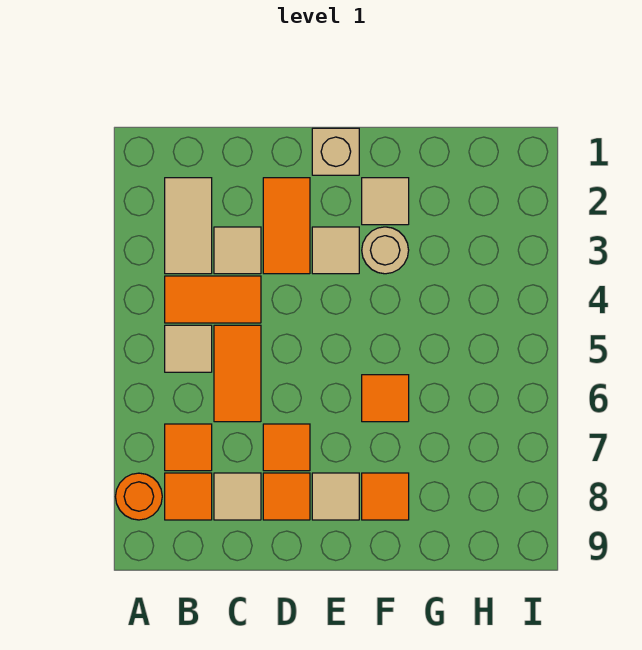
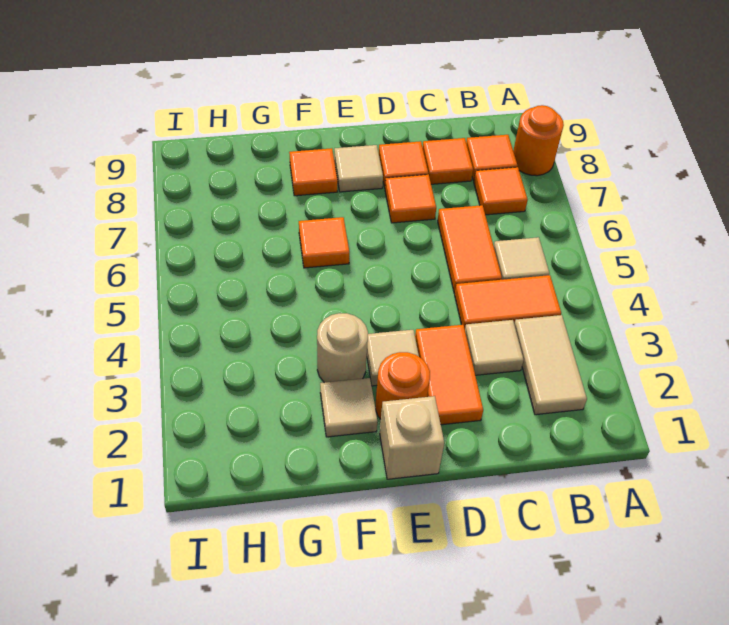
tan 1x1 tile [214,473,261,520] -> orange 1x1 tile [423,138,473,184]
none -> orange 1x1 round brick [376,352,430,419]

